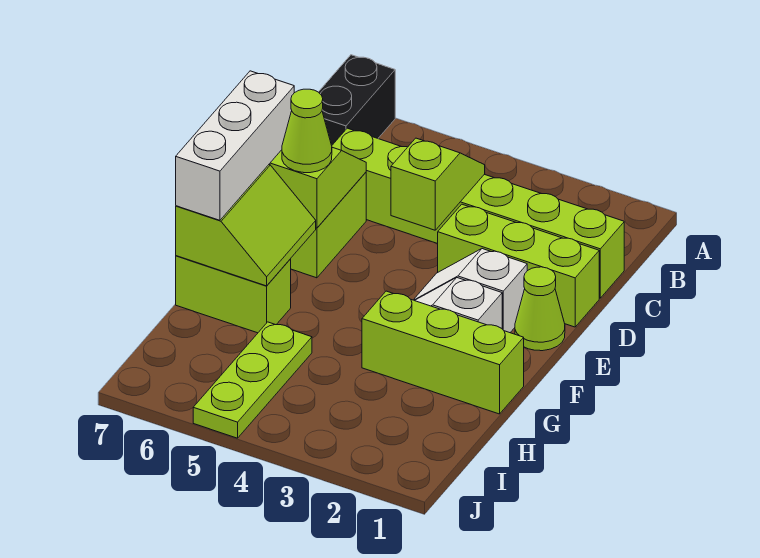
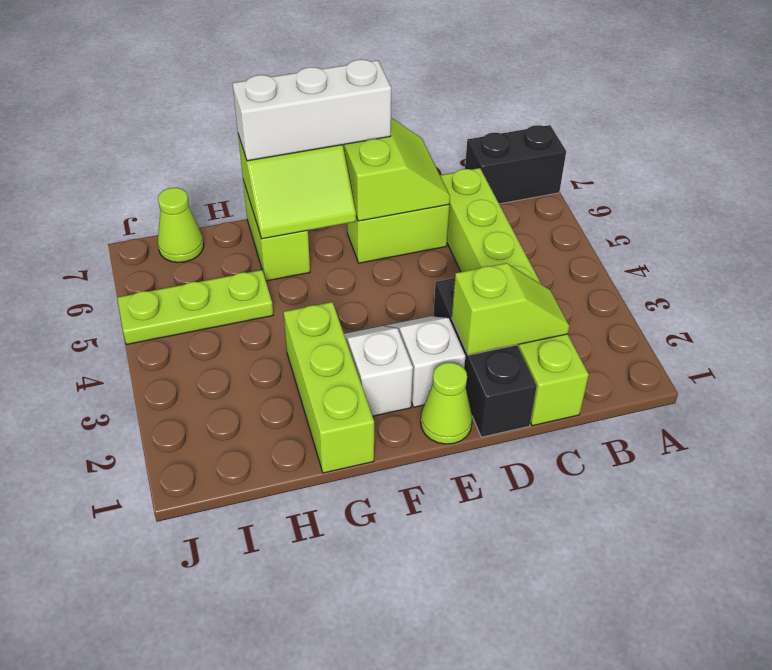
lime 1x2 slope [391,138,485,230] -> lime 1x2 slope moved to [452,263,569,355]
lime 1x3 brick [438,204,599,327] -> black 1x3 brick [433,278,537,437]
lime 1x1 cone [282,89,332,173] -> lime 1x1 cone moved to [158,188,204,263]

